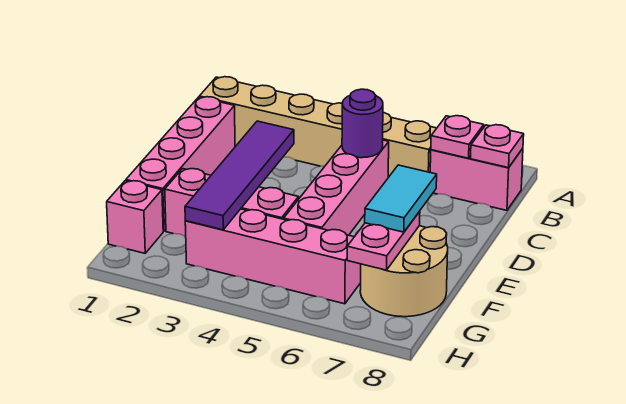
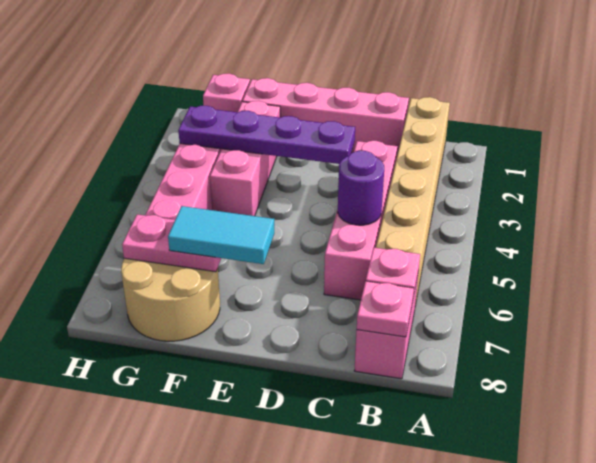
pink 1x4 brick [284,140,389,235] -> pink 1x4 brick turned to [324,141,397,300]
purple 1x4 tile [185,121,294,230] -> purple 1x4 plate [178,106,355,164]

